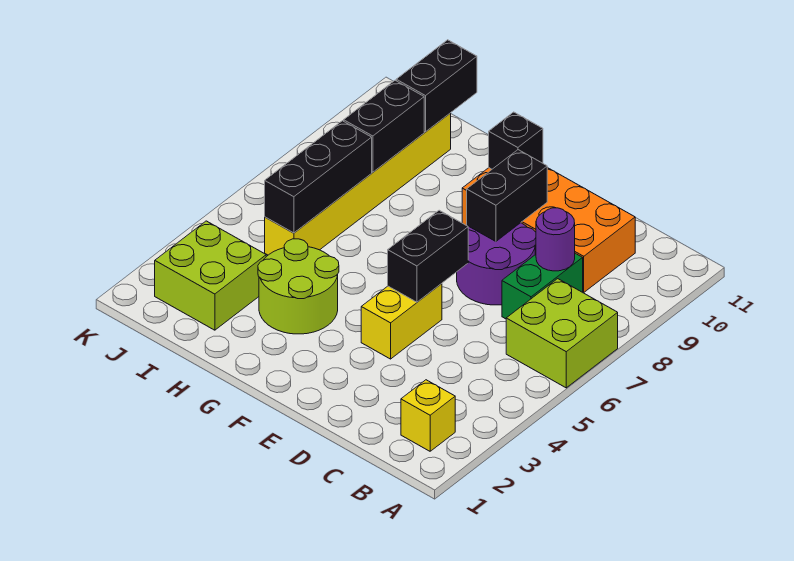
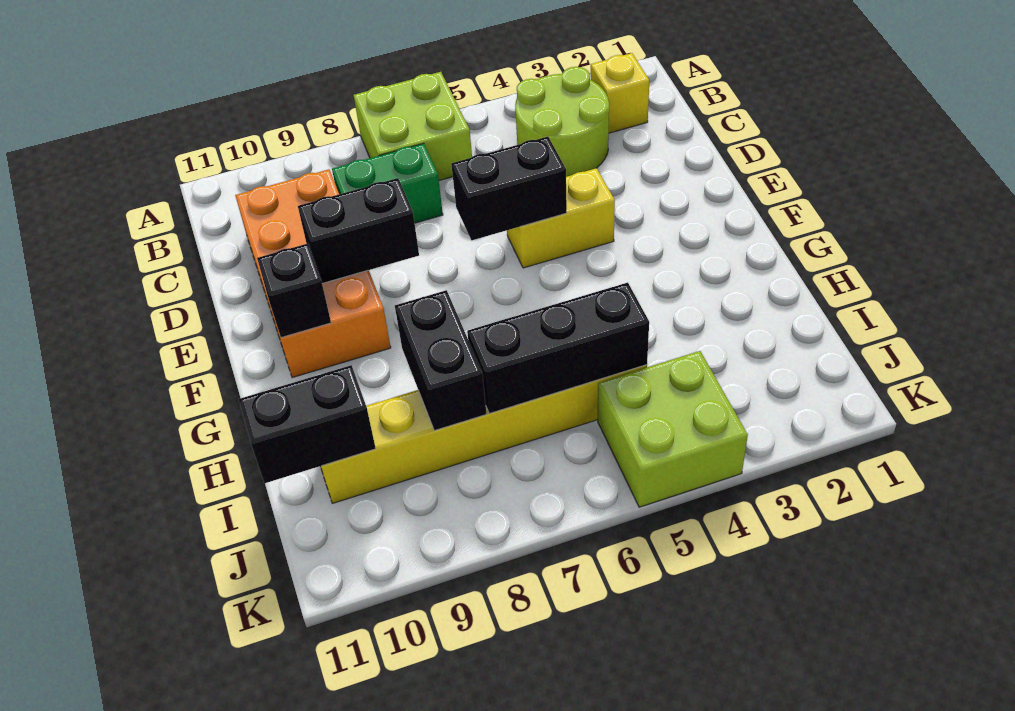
purple 1x1 round brick [536,208,575,271] -> none
purple 2x2 round brick [457,223,536,305] -> none
lime 2x2 round brick [258,239,339,334] -> lime 2x2 round brick moved to [515,67,609,177]
lime 2x2 brick [155,221,266,330] -> lime 2x2 brick moved to [598,351,748,507]
black 1x2 brick [344,80,424,172] -> black 1x2 brick turned to [395,290,487,431]

